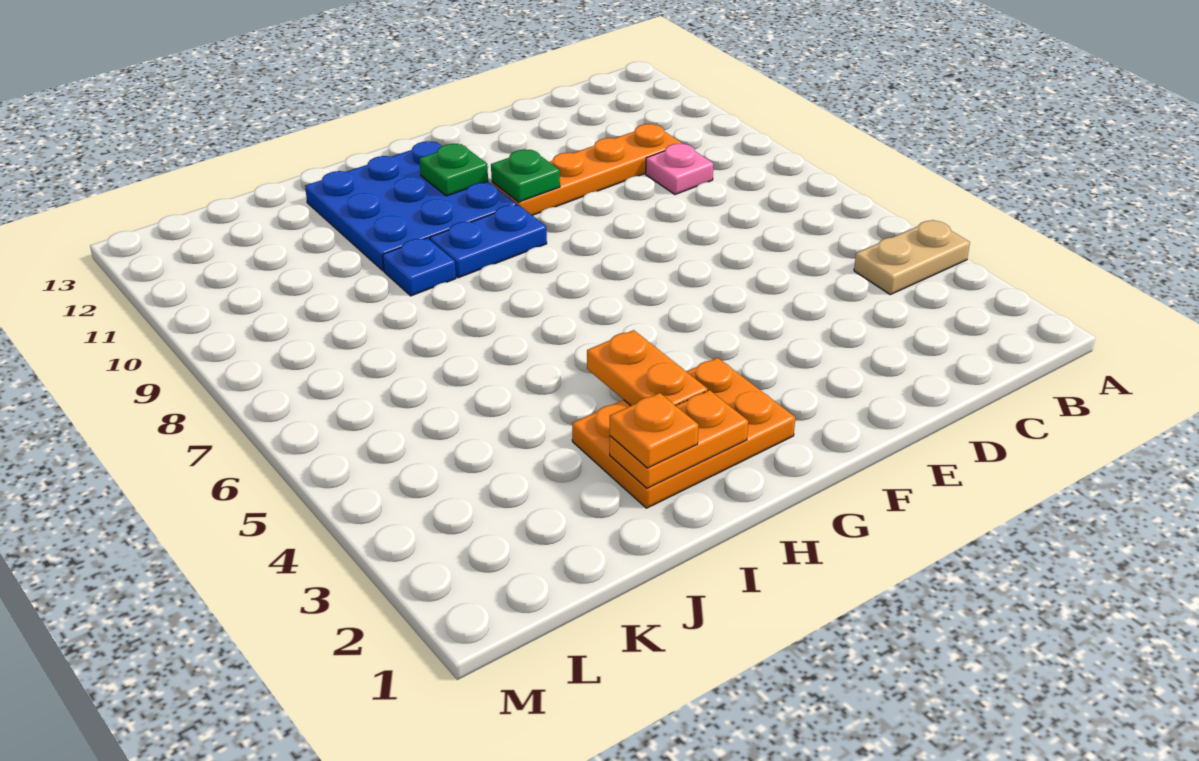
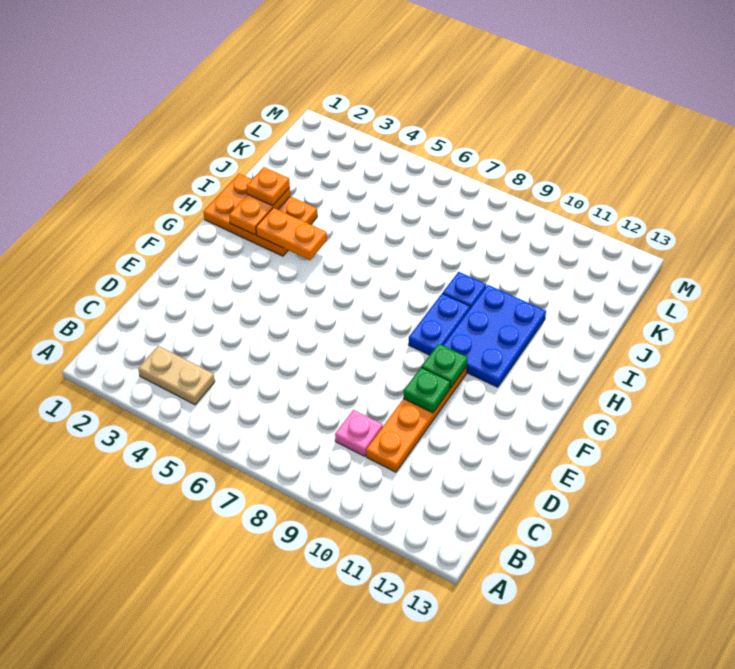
tan 1x2 plate [854,220,970,295] -> tan 1x2 plate turned to [138,346,215,405]
orange 2x3 plate [572,358,795,508] -> orange 2x3 plate turned to [204,174,317,256]
blue 3x3 plate [305,141,517,271] -> blue 2x3 plate [443,285,546,387]
green 1x1 plate [419,144,488,196] -> green 1x1 plate moved to [403,367,450,413]

